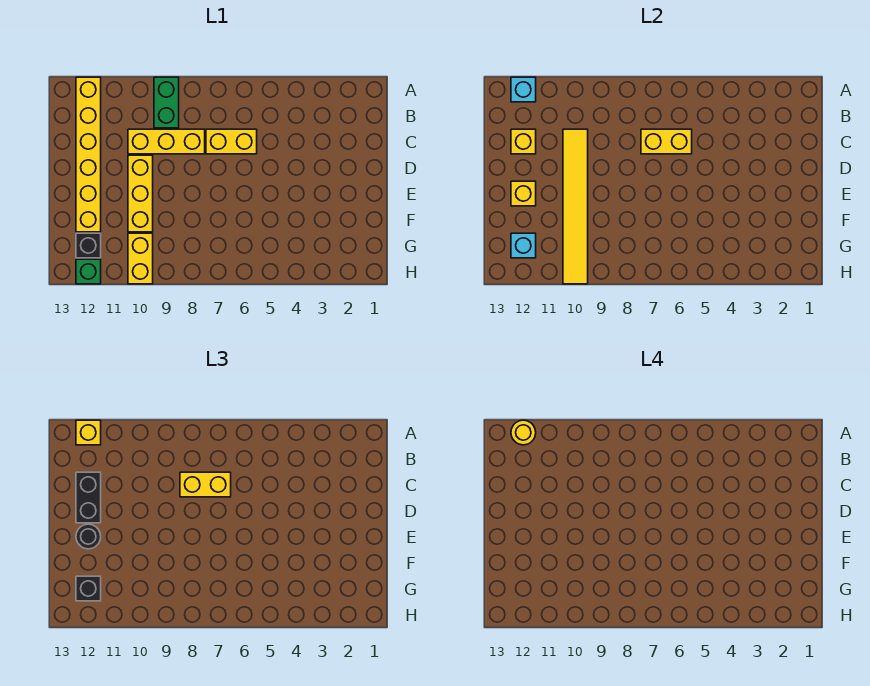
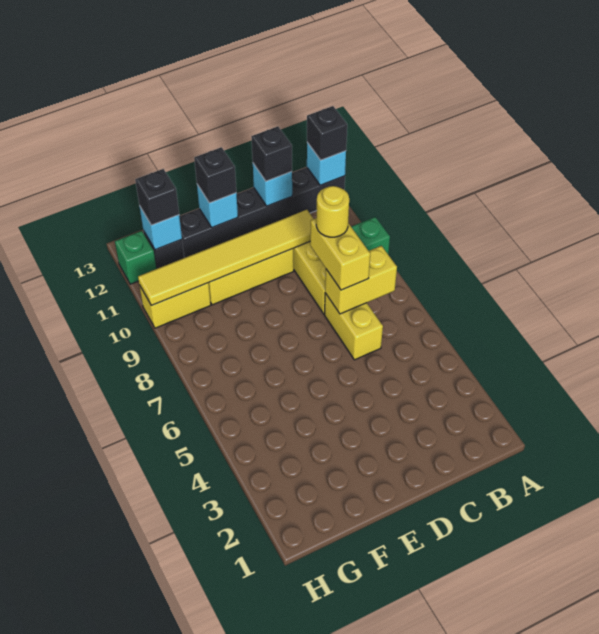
yellow 1x6 brick [76,77,101,232] -> black 1x6 brick [179,167,345,258]
yellow 1x1 brick [76,420,101,445] -> black 1x1 brick [307,106,347,160]
yellow 1x1 round brick [511,420,536,445] -> yellow 1x1 round brick moved to [316,186,349,237]
yellow 1x2 brick [641,129,692,154] -> yellow 1x2 brick turned to [325,246,397,314]
yellow 1x1 brick [511,129,536,154] -> cyan 1x1 brick [253,164,292,206]
black 1x2 brick [76,472,101,523] -> black 1x1 brick [251,126,292,181]
yellow 1x1 brick [511,181,536,206] -> cyan 1x1 brick [197,185,238,228]
black 1x1 round brick [76,524,101,549] -> black 1x1 brick [194,147,236,203]

